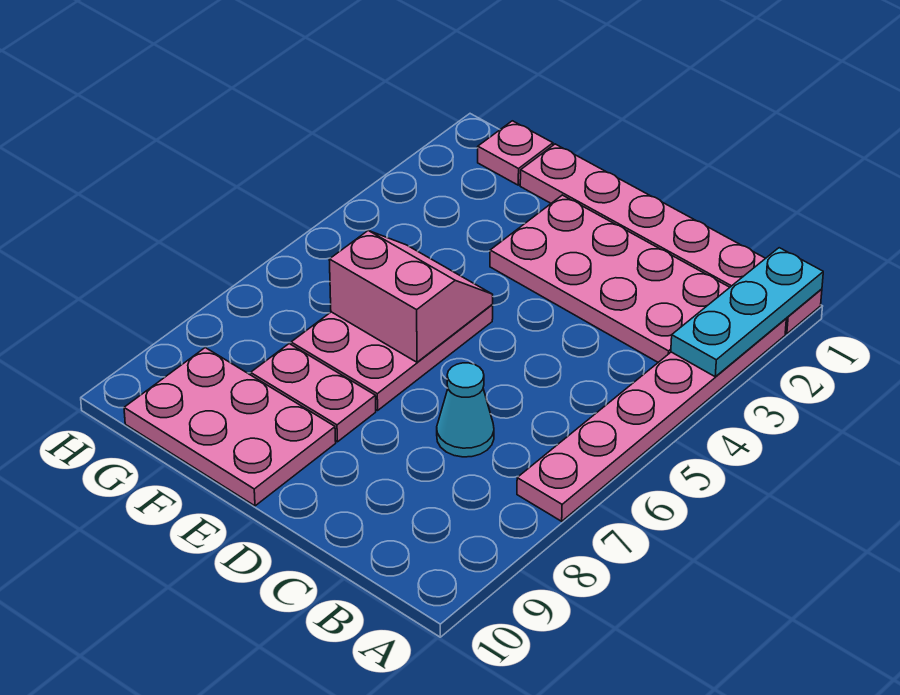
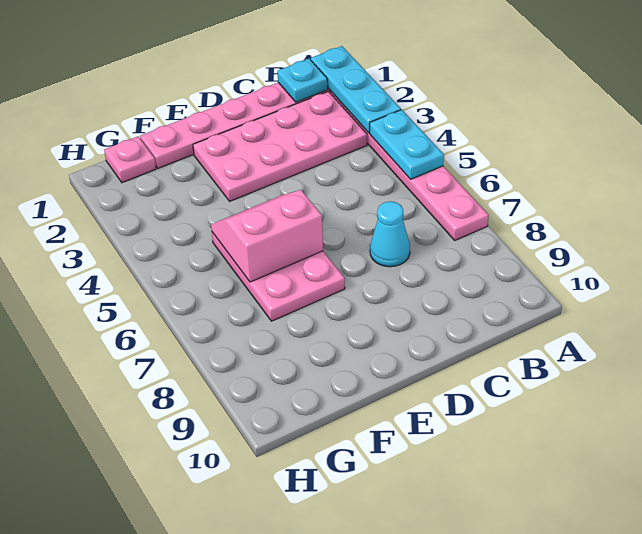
none -> cyan 1x2 plate [370,110,444,179]
none -> cyan 1x1 plate [277,59,328,102]
pink 1x2 plate [251,344,376,442] -> none
pink 2x3 plate [124,348,336,506] -> none

